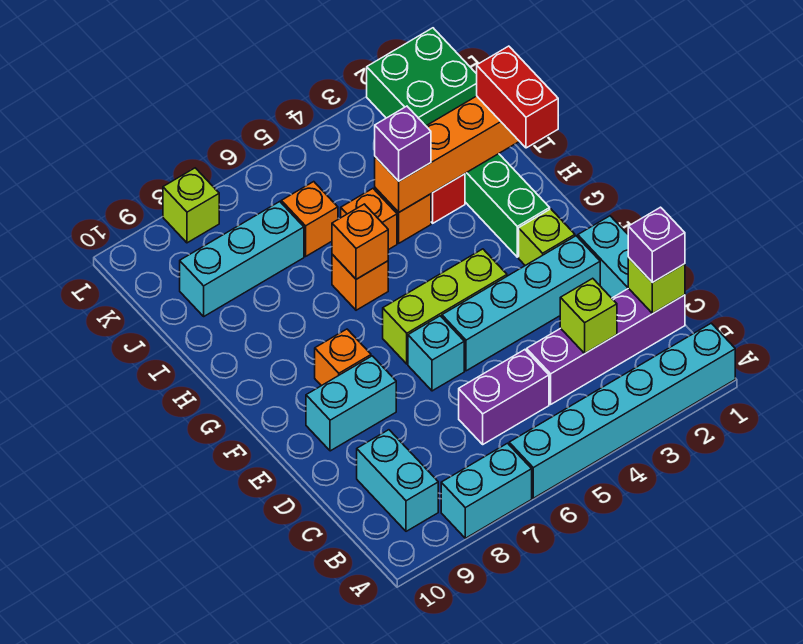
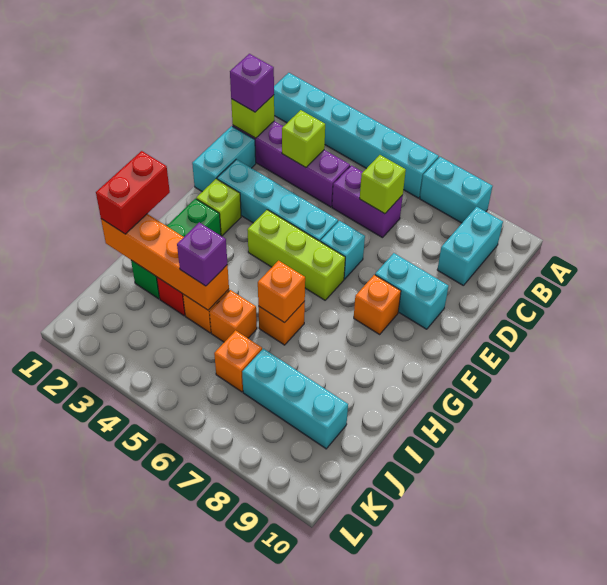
green 2x2 brick [367,28,477,126] -> none
lime 1x1 brick [163,168,219,243] -> lime 1x1 brick moved to [360,155,406,214]

